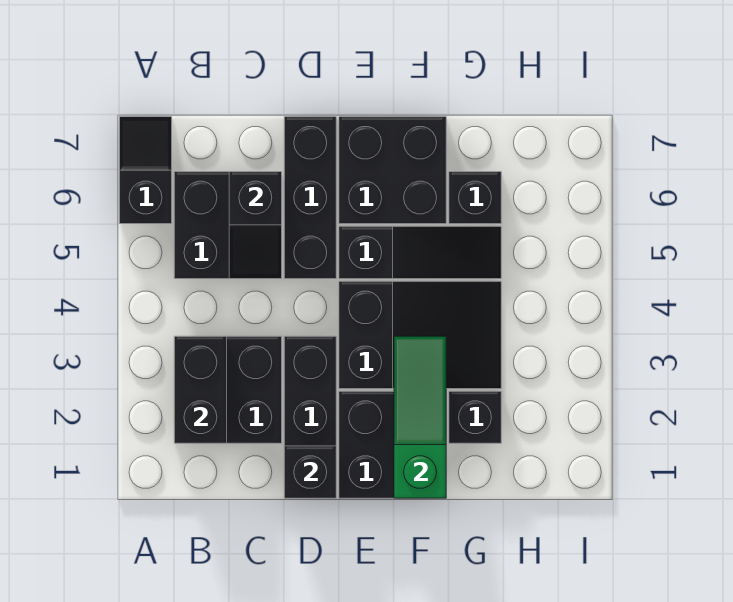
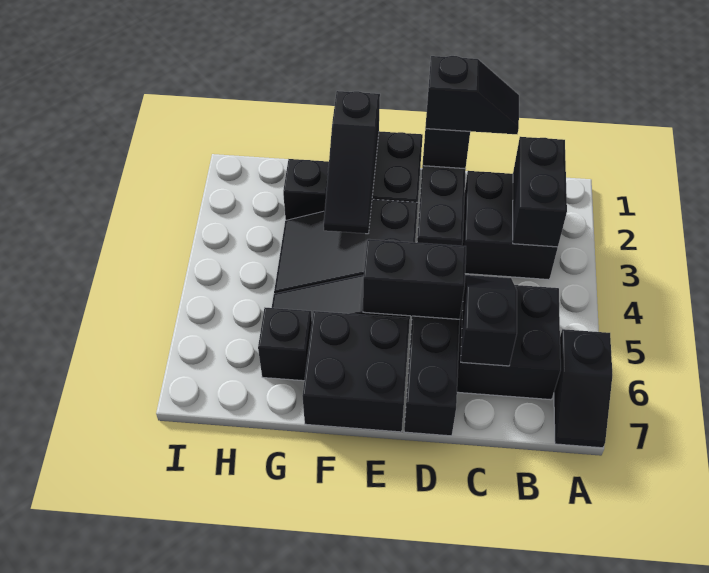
none -> black 1x2 slope [426,56,519,134]
none -> black 1x2 brick [363,239,466,319]
green 1x3 slope [394,336,446,498] -> black 1x3 slope [324,91,380,234]

